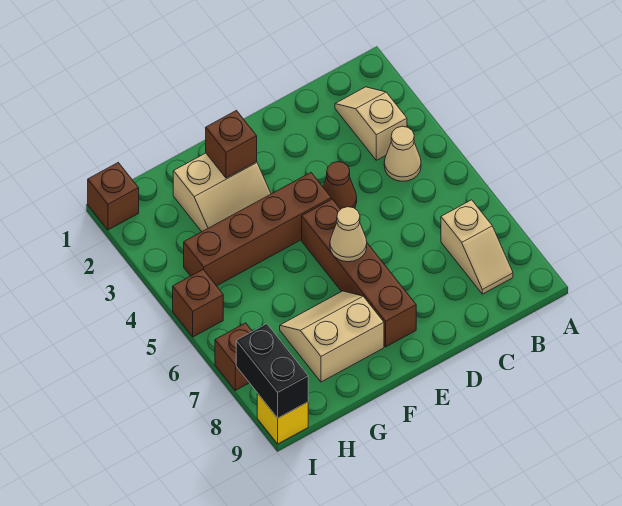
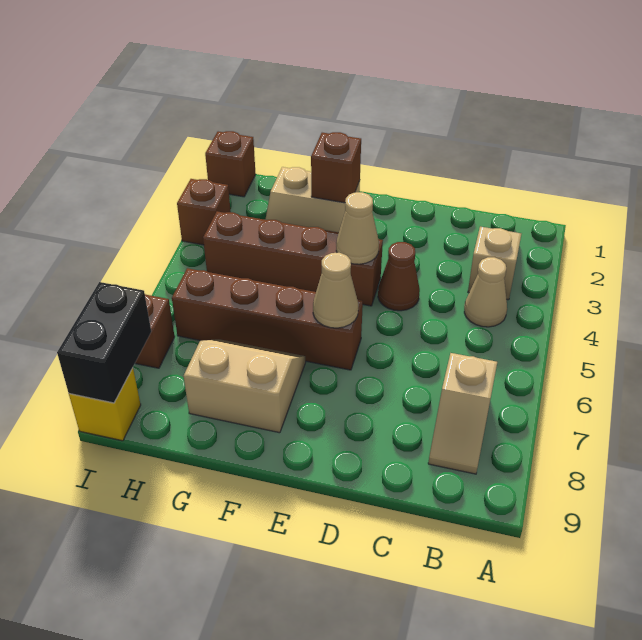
none -> tan 1x1 cone [336,192,379,264]
brown 1x4 brick [302,199,416,347] -> brown 1x4 brick turned to [172,268,363,370]
brown 1x1 brick [173,270,223,337] -> brown 1x1 brick moved to [177,179,231,245]

